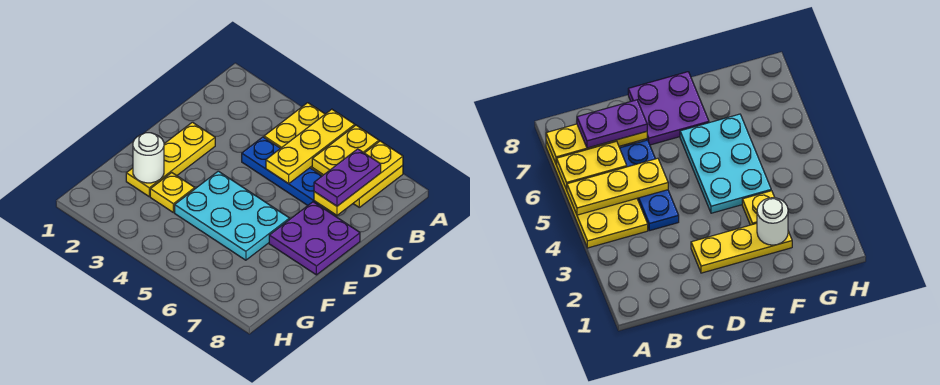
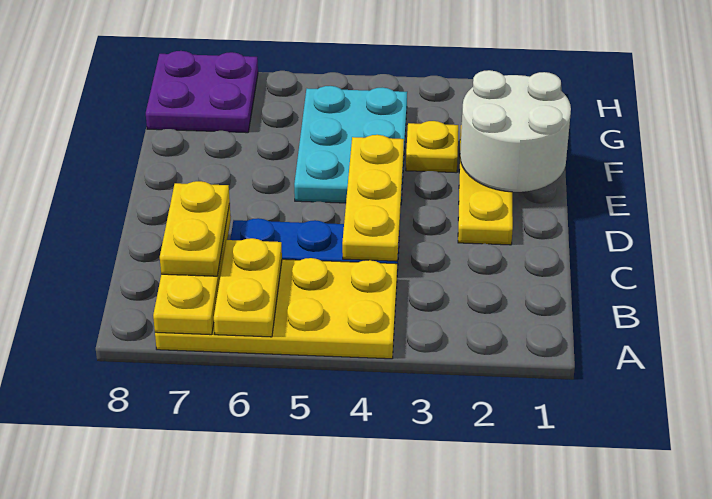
yellow 1x3 plate [266,109,355,184] -> yellow 1x3 plate moved to [342,135,404,261]
purple 1x2 plate [314,149,381,206] -> yellow 1x2 plate [160,181,230,276]
purple 2x2 plate [269,202,360,275] -> purple 2x2 plate moved to [146,51,258,133]
cyan 2x3 plate [175,171,290,260] -> cyan 2x3 plate turned to [294,86,407,203]
white 1x1 round brick [133,133,164,183] -> white 2x2 round brick [460,70,571,192]

